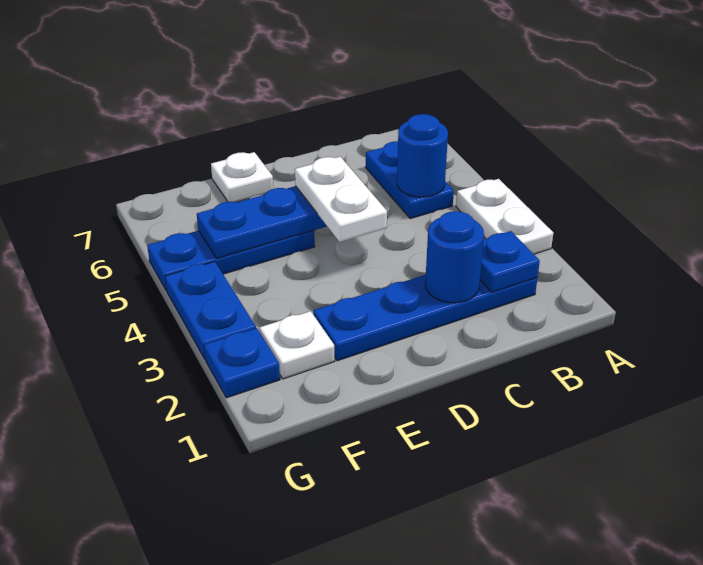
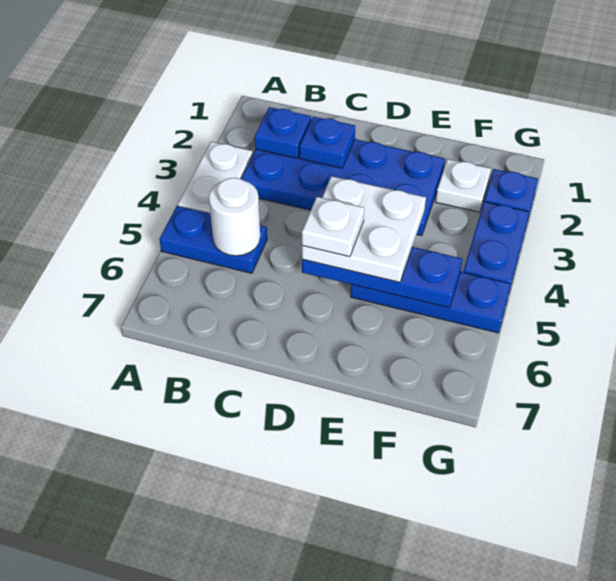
blue 1x4 plate [313,275,537,361] -> blue 2x4 plate [241,139,445,236]
blue 1x2 plate [366,141,454,219] -> blue 1x2 plate turned to [159,206,267,273]
blue 1x1 round brick [397,114,448,197] -> white 1x1 round brick [209,178,260,256]
blue 1x1 round brick [425,211,484,303] -> blue 1x1 plate [300,117,355,168]
white 1x2 plate [295,157,387,242] -> white 2x2 plate [302,176,426,282]
white 1x1 plate [211,152,273,202] -> white 1x1 plate moved to [302,197,364,257]

